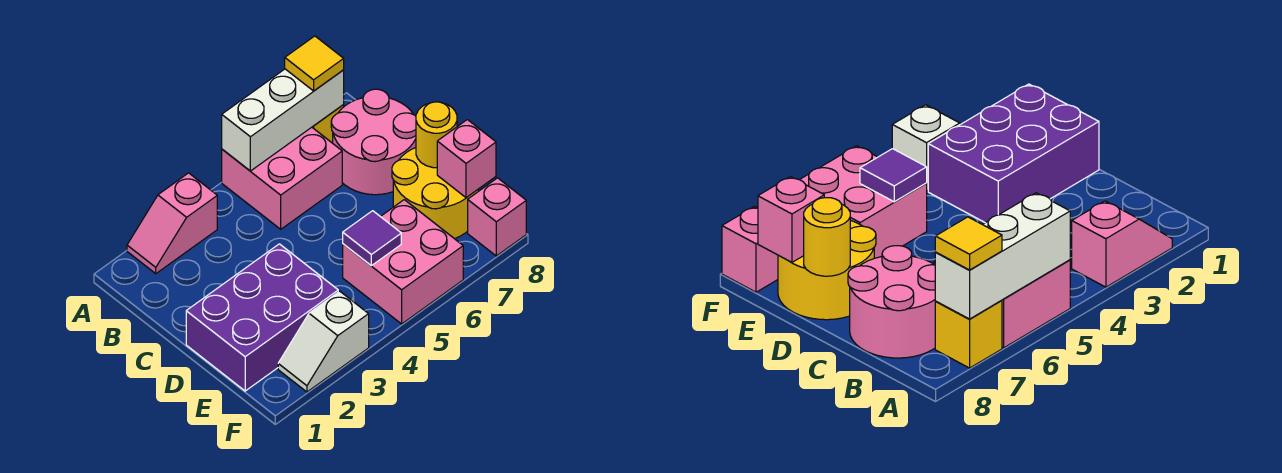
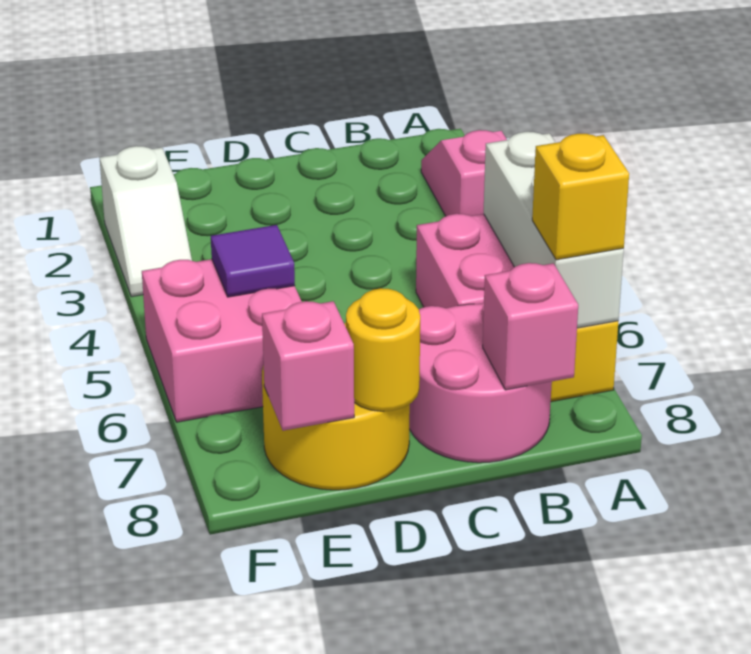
yellow 1x1 tile [285,36,344,91] -> yellow 1x1 brick [532,134,629,260]
purple 2x3 brick [186,244,338,391] -> none
white 1x2 slope [278,291,369,392] -> white 1x2 slope turned to [100,146,192,297]
pink 1x1 brick [468,178,526,256] -> pink 1x1 brick moved to [483,263,578,390]

